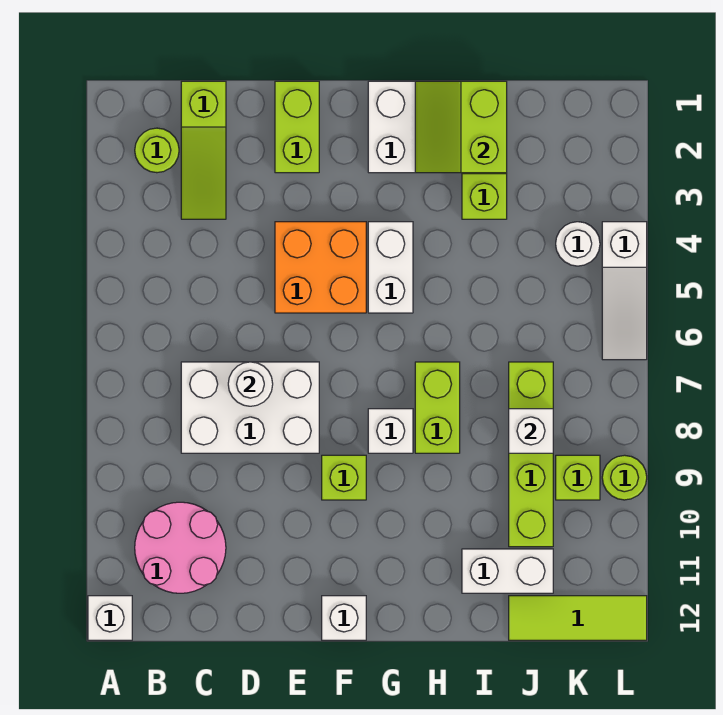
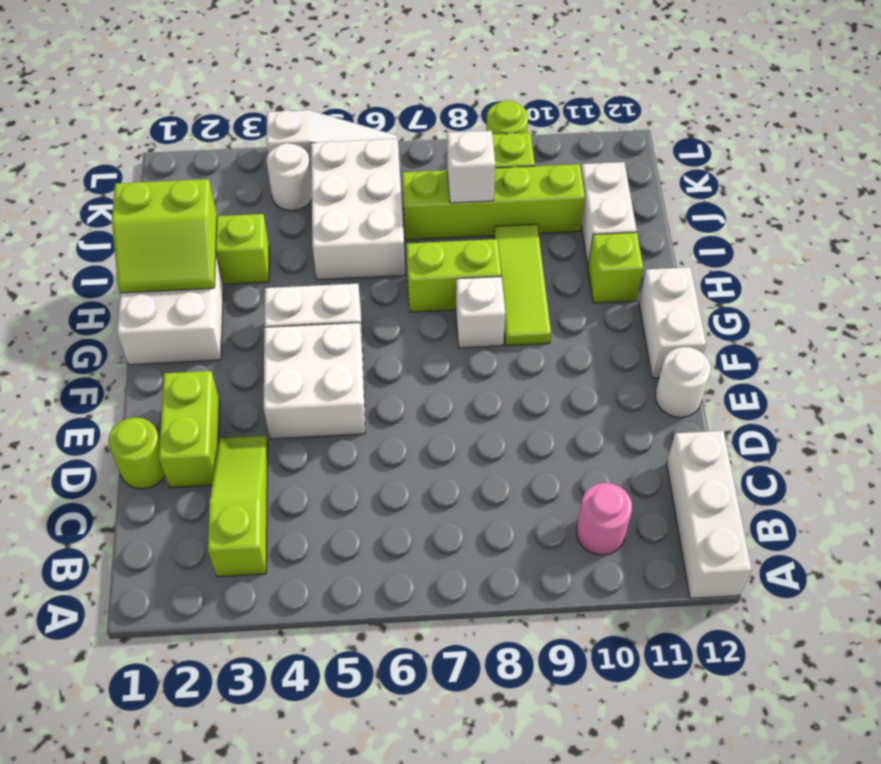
white 1x1 brick [88,596,132,640] -> white 1x3 brick [667,431,752,598]
lime 1x1 round brick [135,128,179,173] -> lime 1x1 round brick moved to [108,417,165,489]
pink 2x2 round brick [135,502,226,593] -> pink 1x1 round brick [577,483,632,555]
lime 1x3 slope [181,81,226,219] -> lime 1x3 slope turned to [208,436,268,577]
white 2x3 brick [181,362,319,453] -> white 2x3 brick moved to [311,139,405,280]
white 1x1 round brick [228,362,273,406] -> white 1x1 round brick moved to [656,347,711,417]
lime 1x2 brick [275,81,319,173] -> lime 1x2 brick turned to [159,371,220,487]
orange 2x2 brick [275,222,366,313] -> white 2x2 brick [264,323,366,439]
lime 1x1 brick [322,455,366,500] -> lime 1x1 brick moved to [588,232,643,303]
white 1x1 brick [322,596,366,640] -> white 1x2 brick [639,267,706,378]
lime 1x3 tile [509,596,647,640] -> lime 1x3 tile moved to [494,224,551,346]

